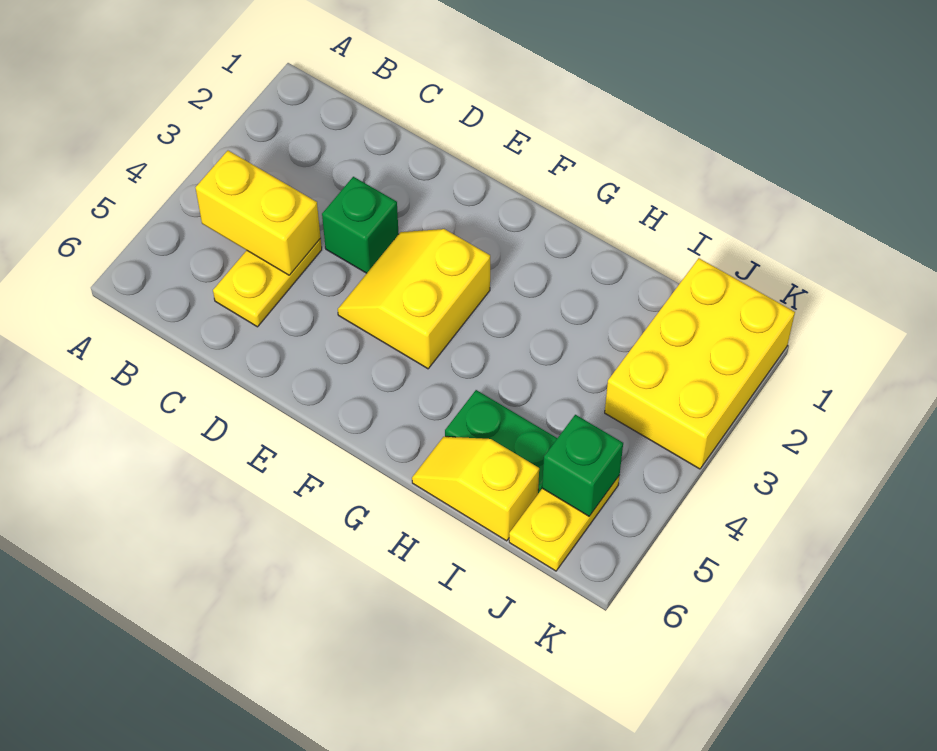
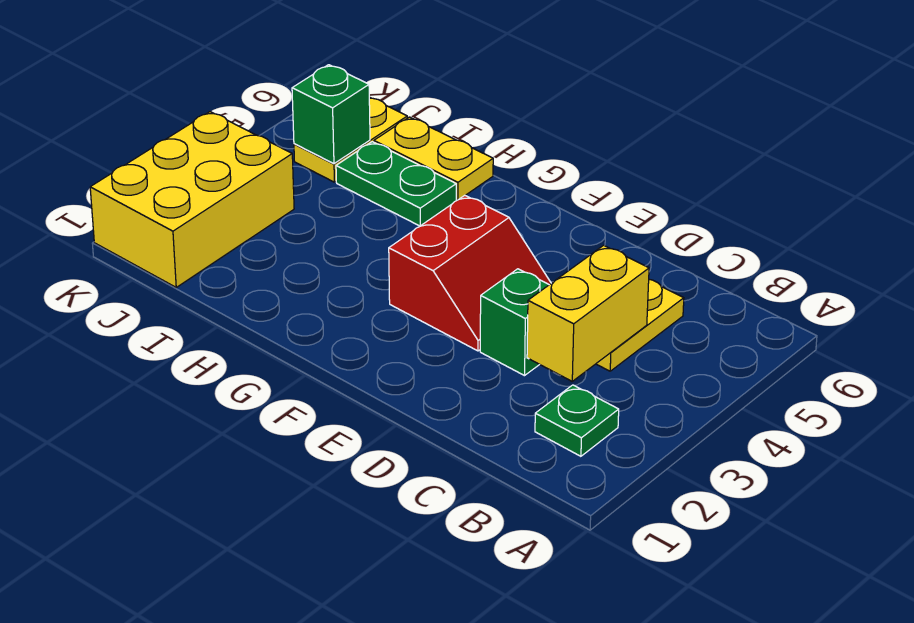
none -> green 1x1 plate [535,385,619,456]
yellow 1x2 brick [196,151,321,275] -> yellow 1x2 brick turned to [527,245,649,381]
yellow 2x2 slope [338,229,490,369] -> red 2x2 slope [389,195,551,351]
yellow 1x2 slope [412,437,539,541] -> yellow 1x2 plate [374,117,493,200]

